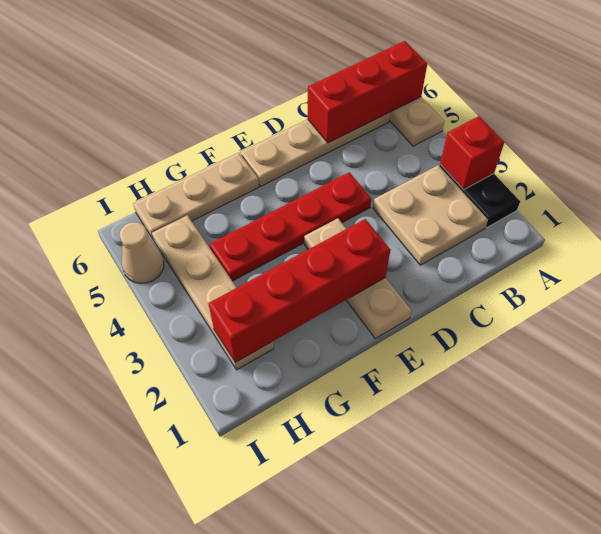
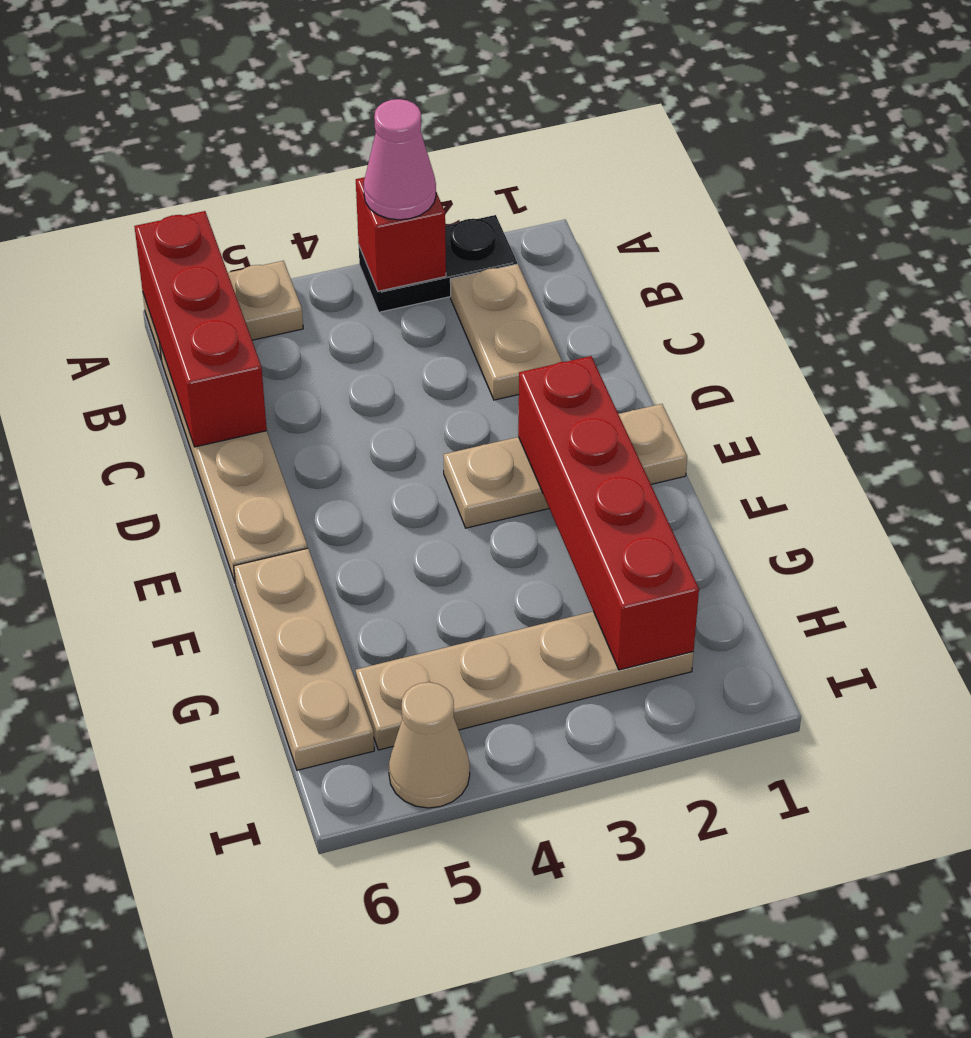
none -> pink 1x1 cone [364,99,436,220]
tan 2x2 plate [373,165,488,265] -> tan 1x2 plate [450,264,562,400]
red 1x4 plate [210,172,371,281] -> none

